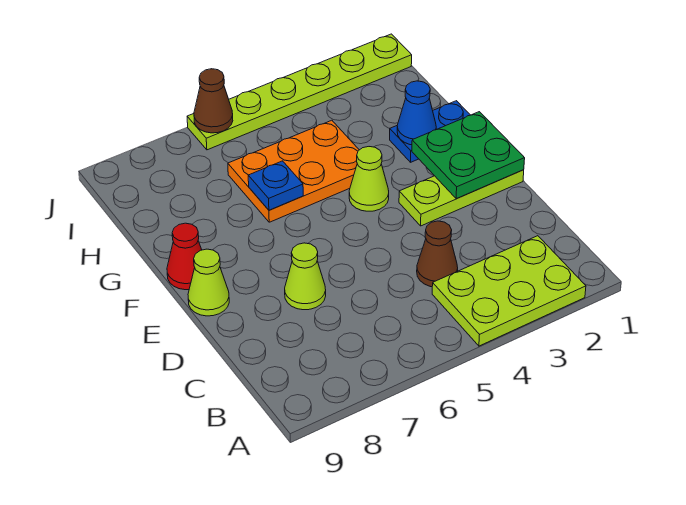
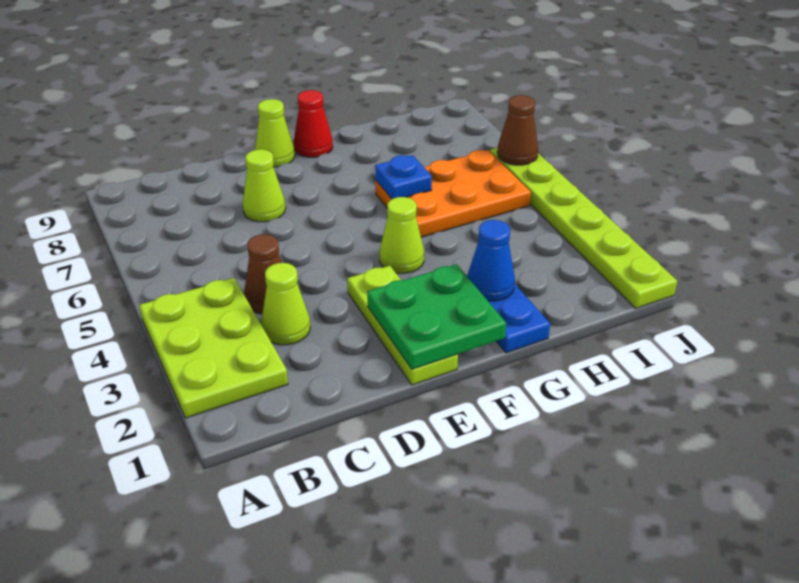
none -> lime 1x1 cone [261,263,310,345]
orange 2x3 plate [228,120,359,222] -> orange 2x3 plate turned to [375,150,531,237]

